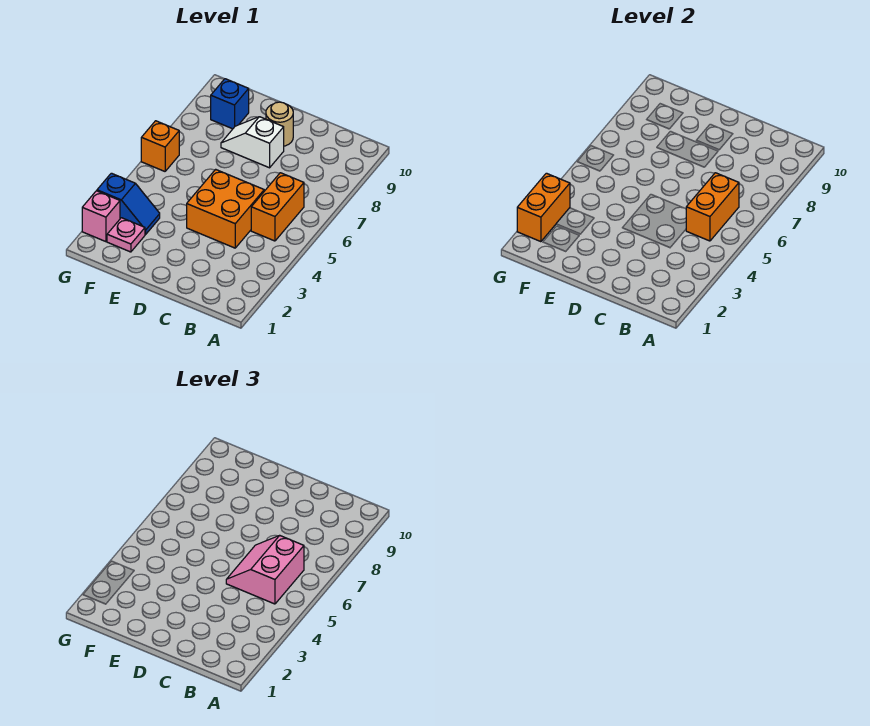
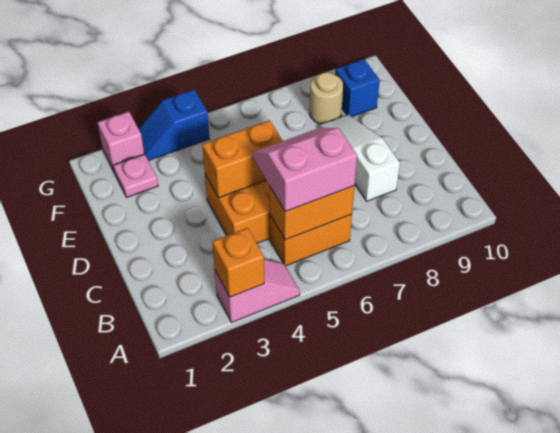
none -> pink 1x2 slope [215,259,300,323]
white 1x2 slope [221,117,284,168] -> white 1x3 slope [319,115,400,201]
tan 1x1 round brick [266,102,293,146] -> tan 1x1 round brick moved to [310,72,343,124]
blue 1x2 slope [97,173,160,234] -> blue 1x2 slope turned to [139,90,210,161]
orange 1x2 brick [517,173,570,242] -> orange 1x2 brick moved to [202,120,282,198]
orange 1x1 brick [141,121,179,171] -> orange 1x1 brick moved to [212,228,264,297]

